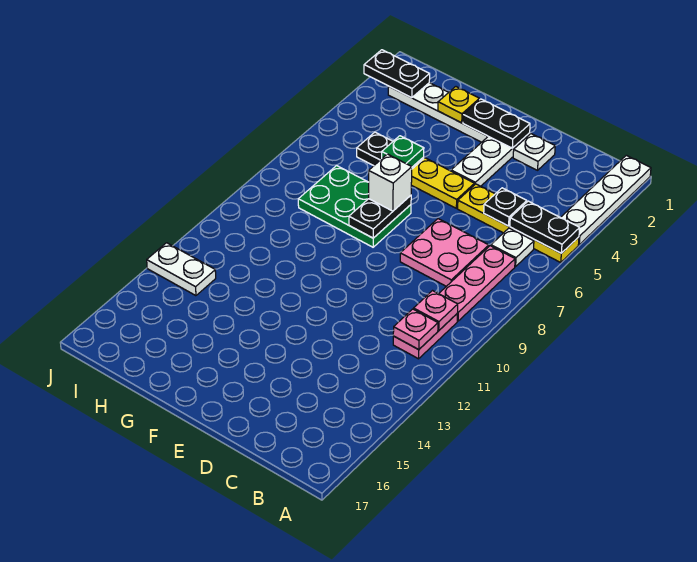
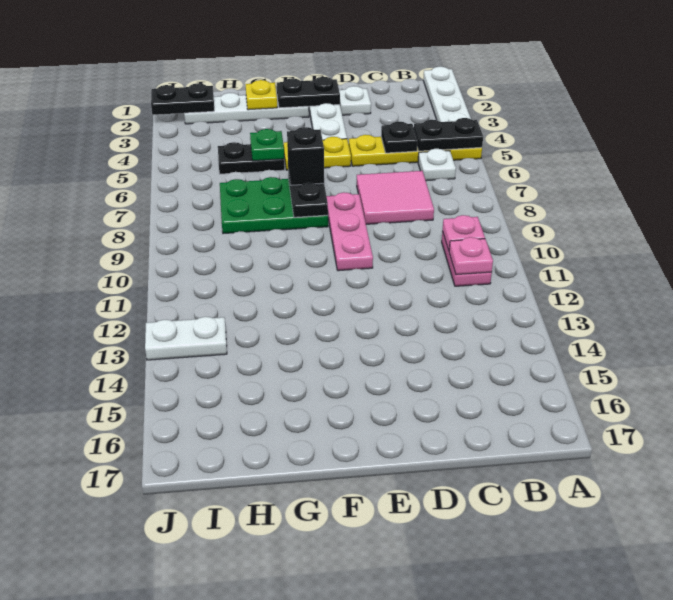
pink 1x3 plate [439,246,515,321] -> pink 1x3 plate moved to [327,192,373,271]
pink 2x2 plate [400,219,489,286] -> pink 2x2 tile [357,171,434,224]
white 1x1 brick [369,154,412,211] -> black 1x1 brick [287,127,324,185]

